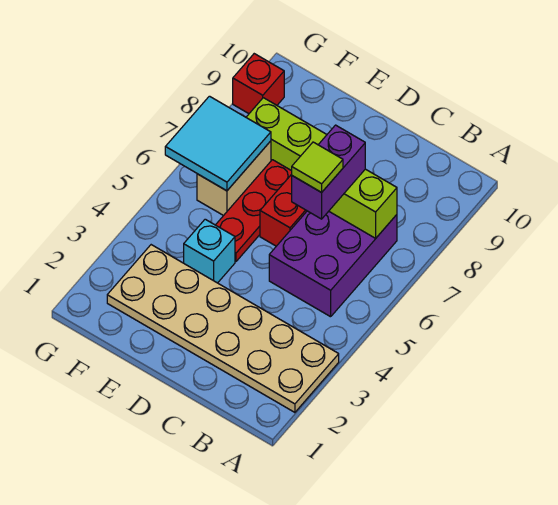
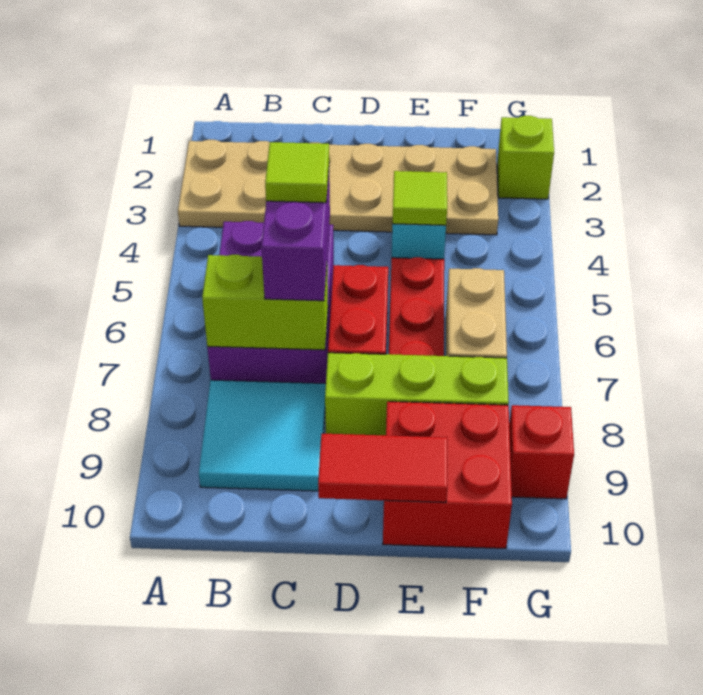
none -> red 1x2 tile [318,434,447,502]
none -> lime 1x1 tile [392,171,447,225]
none -> red 2x2 brick [383,402,512,549]
cyan 2x2 tile [165,96,271,191] -> cyan 2x2 tile moved to [199,380,326,491]
none -> lime 1x1 brick [497,116,554,199]

